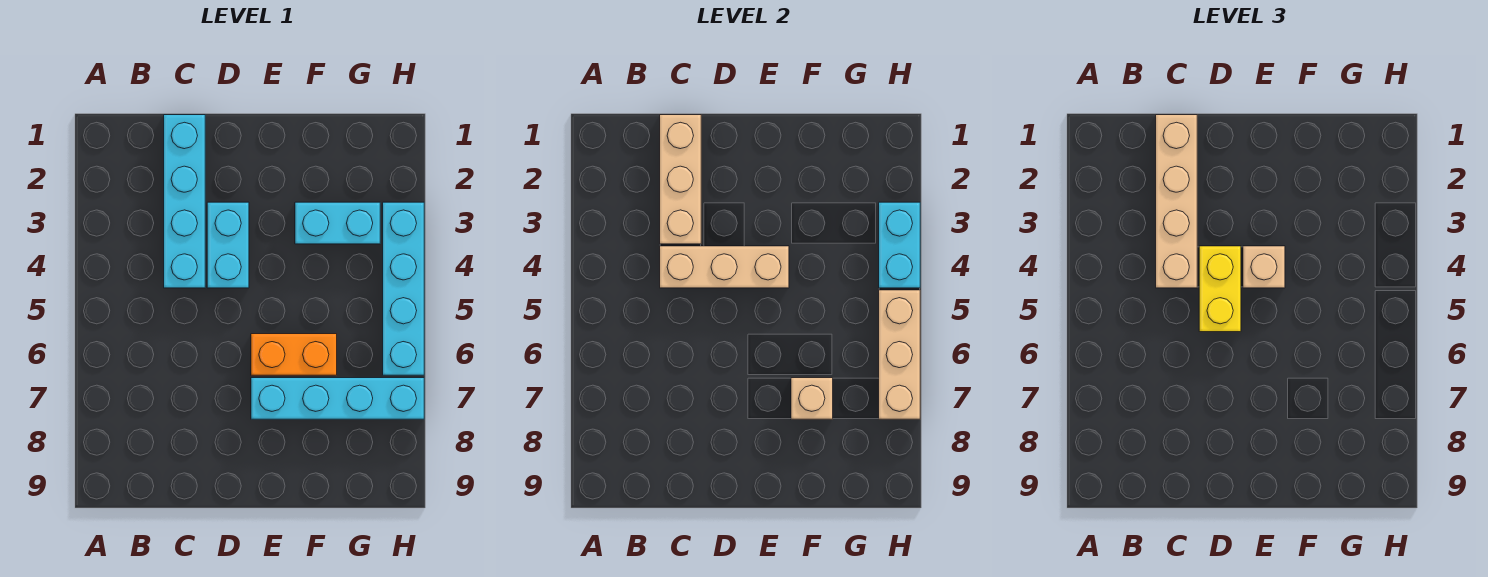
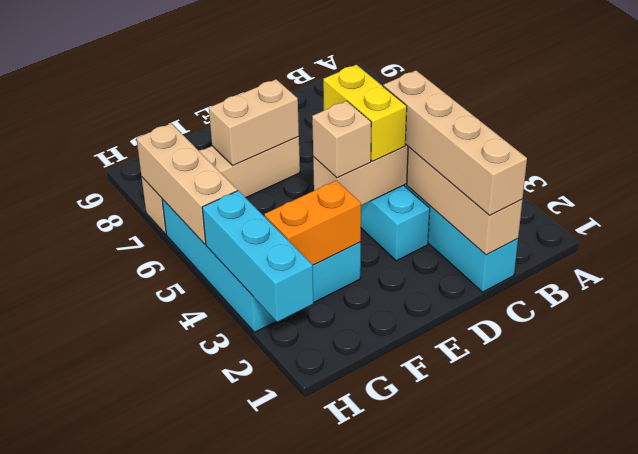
orange 1x2 brick [251,334,337,375] -> orange 1x2 brick moved to [264,180,361,265]
cyan 1x4 brick [251,378,424,419] -> tan 1x4 brick [142,137,300,234]
tan 1x1 brick [791,378,833,419] -> tan 1x2 brick [209,79,299,166]
cyan 1x2 brick [879,202,920,288] -> cyan 1x3 brick [202,191,313,322]

